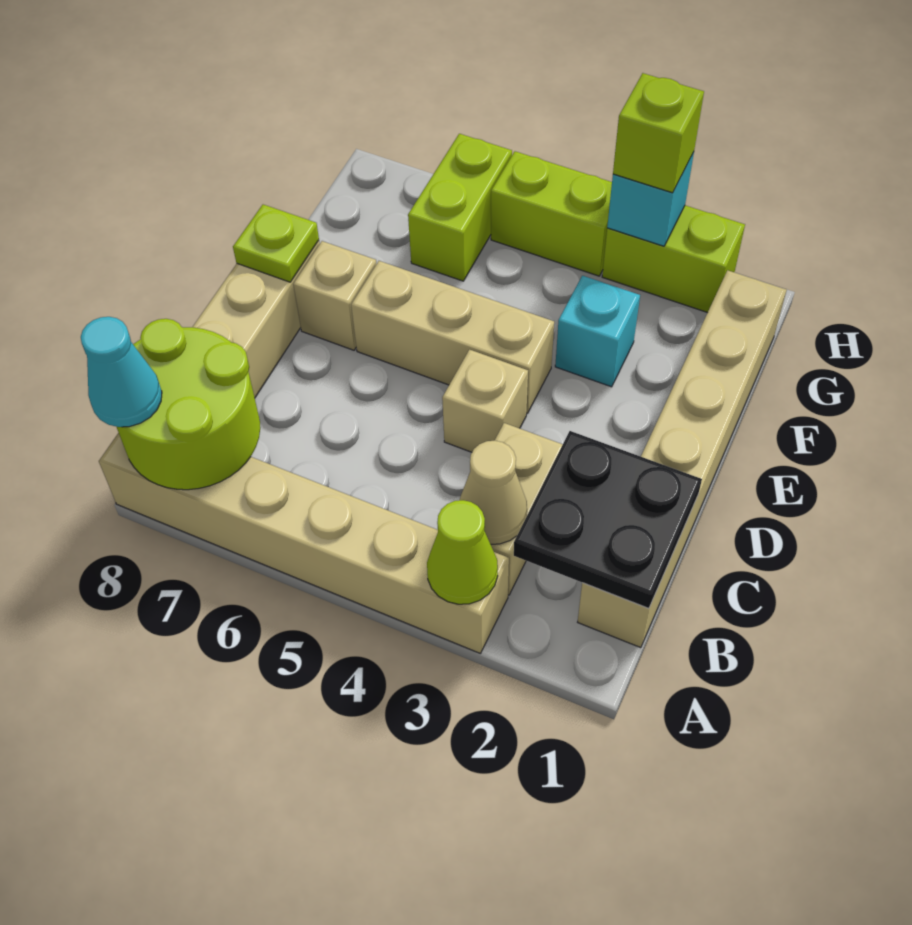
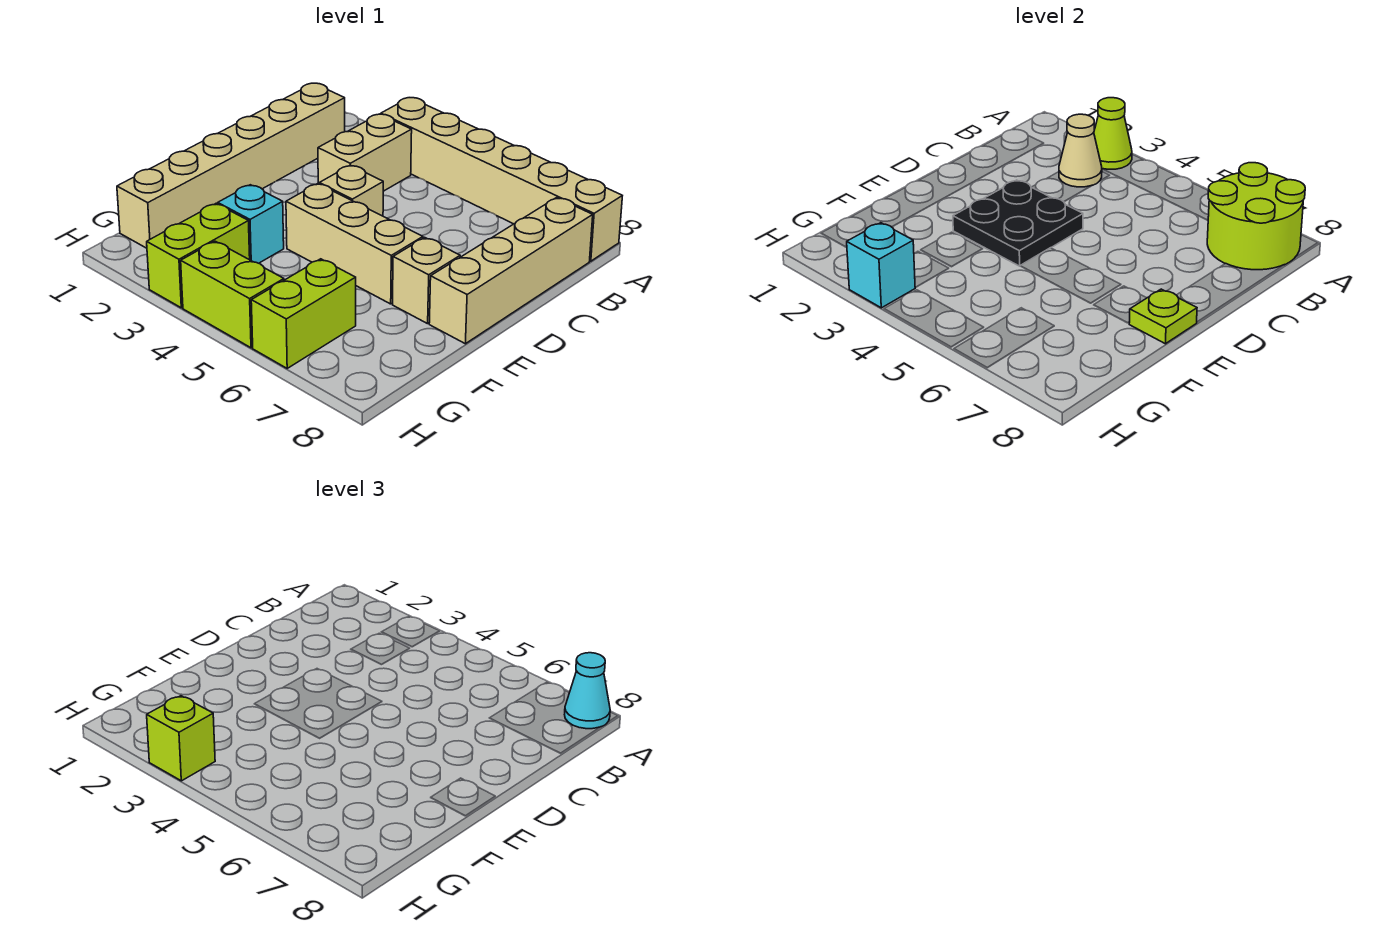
black 2x2 plate [514,431,702,608] -> black 2x2 plate moved to [953,180,1083,266]
lime 1x2 brick [602,205,745,313] -> lime 1x2 brick turned to [147,204,250,308]

